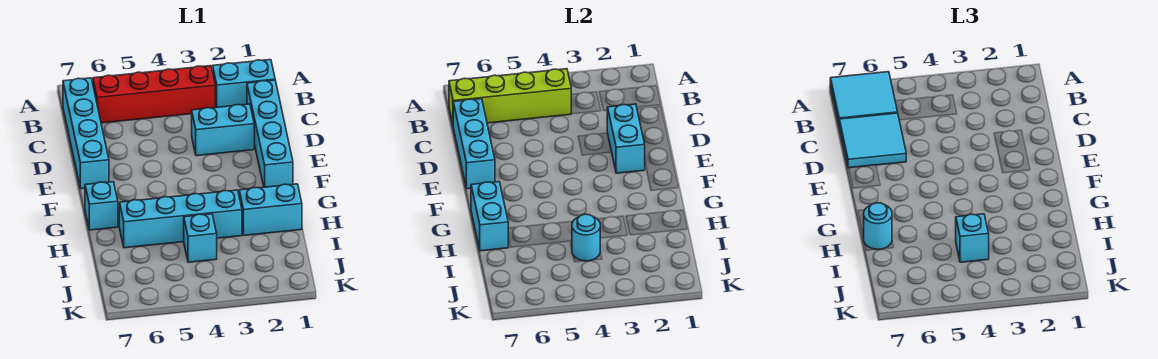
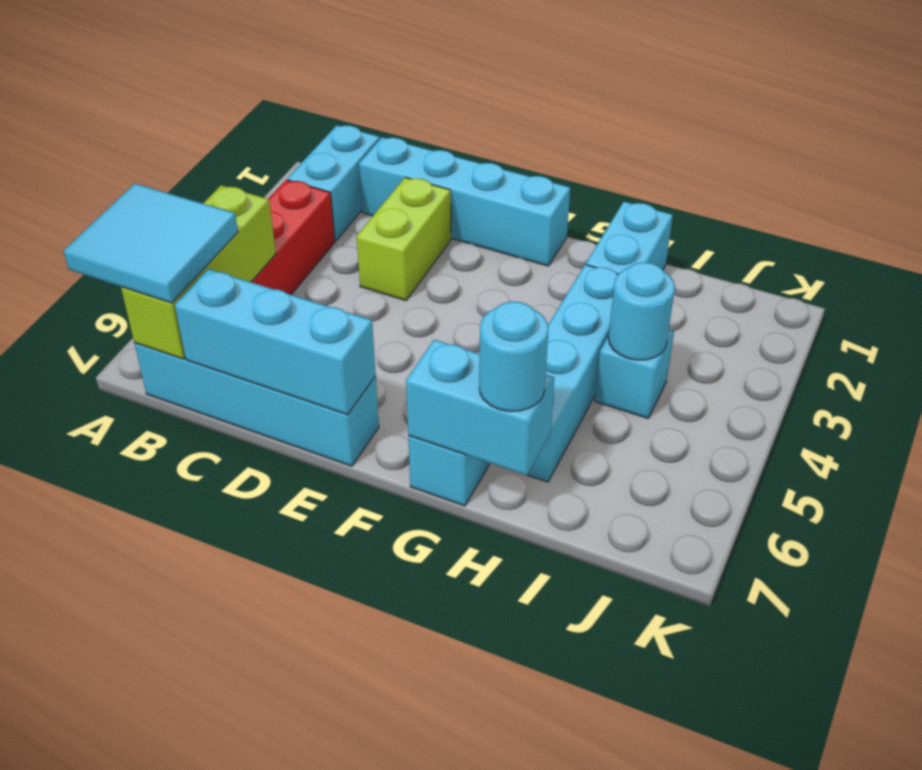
lime 1x4 brick [449,69,571,124] -> lime 1x3 brick [121,185,276,359]
cyan 2x2 tile [839,113,906,168] -> none
cyan 1x2 brick [192,104,254,156] -> lime 1x2 brick [357,177,451,300]
cyan 1x2 brick [607,104,645,173] -> none
cyan 1x1 brick [956,214,989,262] -> none

